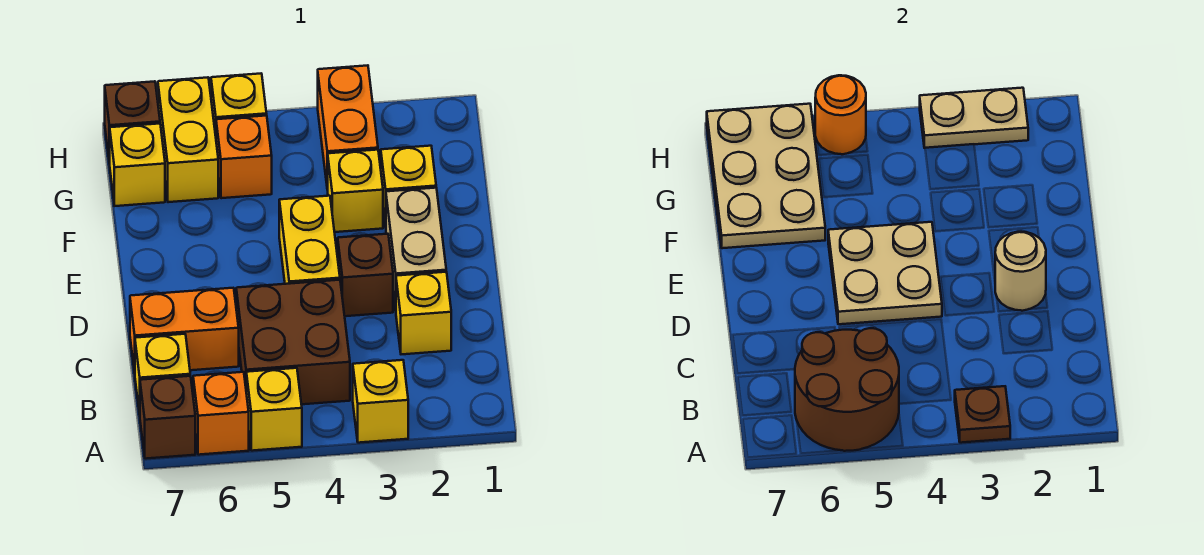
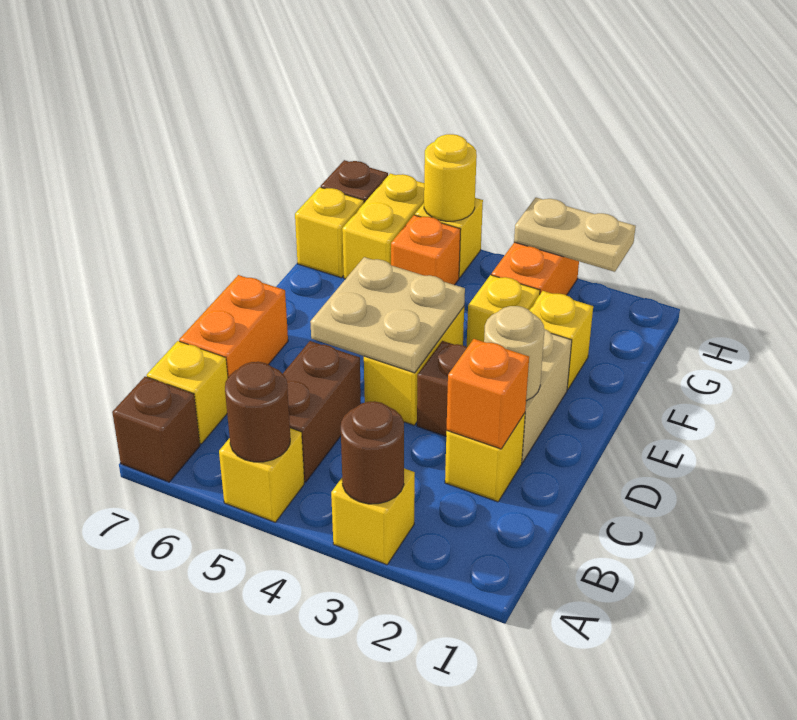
brown 1x1 plate [955,386,1010,443] -> brown 1x1 round brick [341,401,404,504]
brown 2x2 round brick [795,328,899,451] -> brown 1x1 round brick [225,362,290,462]
orange 1x1 brick [193,372,249,455] -> orange 1x1 brick moved to [447,339,529,449]
brown 2x2 brick [236,280,350,404] -> brown 1x2 brick [283,341,361,482]
orange 1x2 brick [130,288,239,373] -> orange 1x2 brick turned to [179,275,288,377]
tan 2x3 plate [707,104,825,248] -> none
orange 1x1 round brick [815,75,866,154] -> yellow 1x1 round brick [424,134,477,221]

